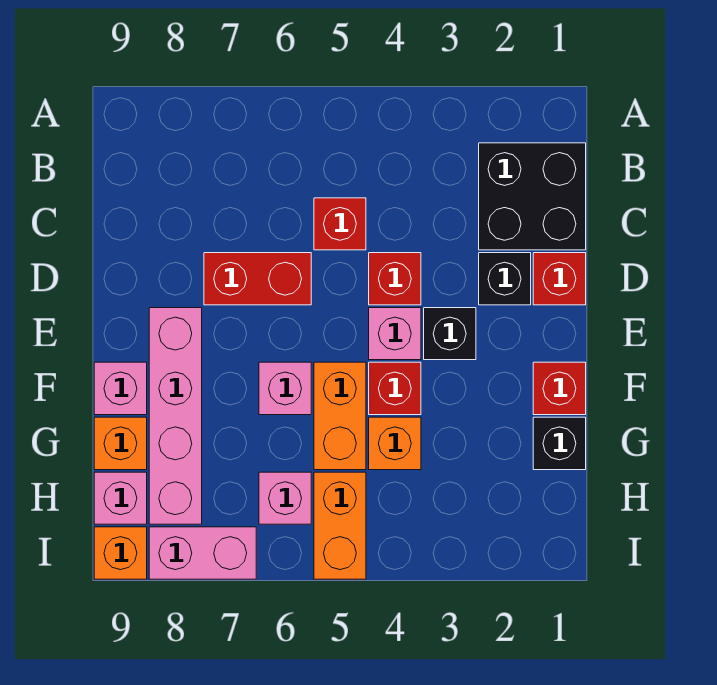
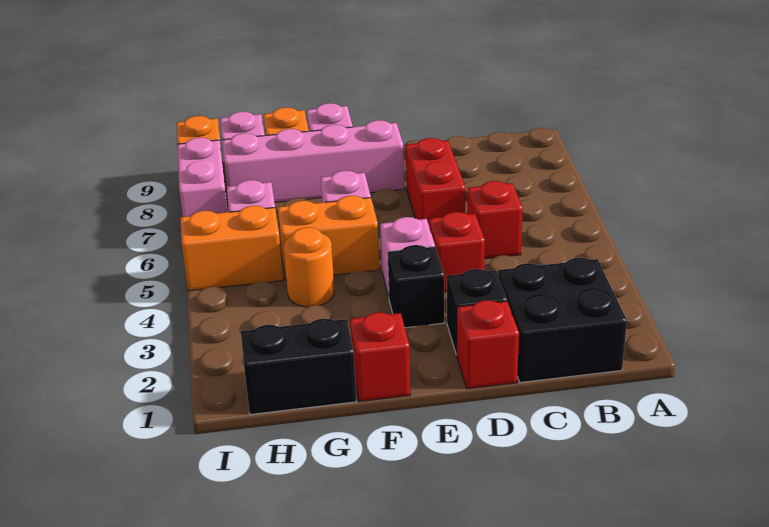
red 1x1 brick [369,362,421,415] -> none
black 1x1 brick [533,417,586,470] -> black 1x2 brick [241,318,356,414]
orange 1x1 brick [369,417,421,470] -> orange 1x1 round brick [284,227,334,307]

